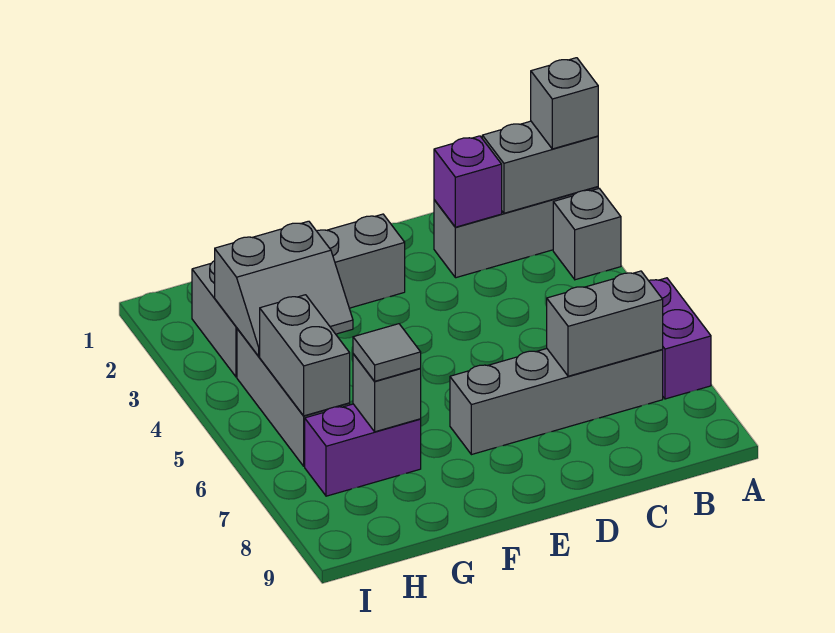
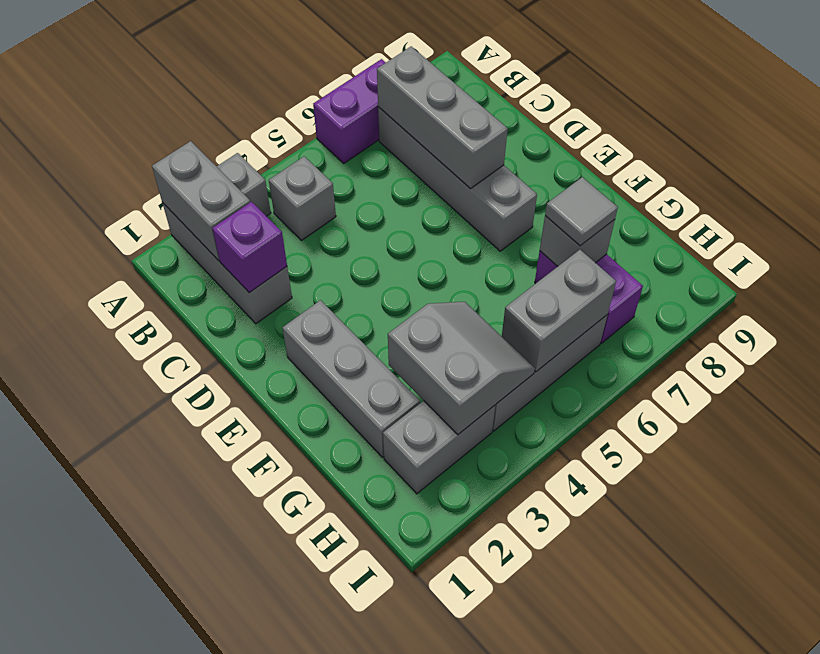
grey 1x1 brick [531,58,598,149] -> grey 1x1 brick moved to [269,156,336,241]
grey 1x2 brick [547,271,663,376] -> grey 1x3 brick [377,46,508,189]

